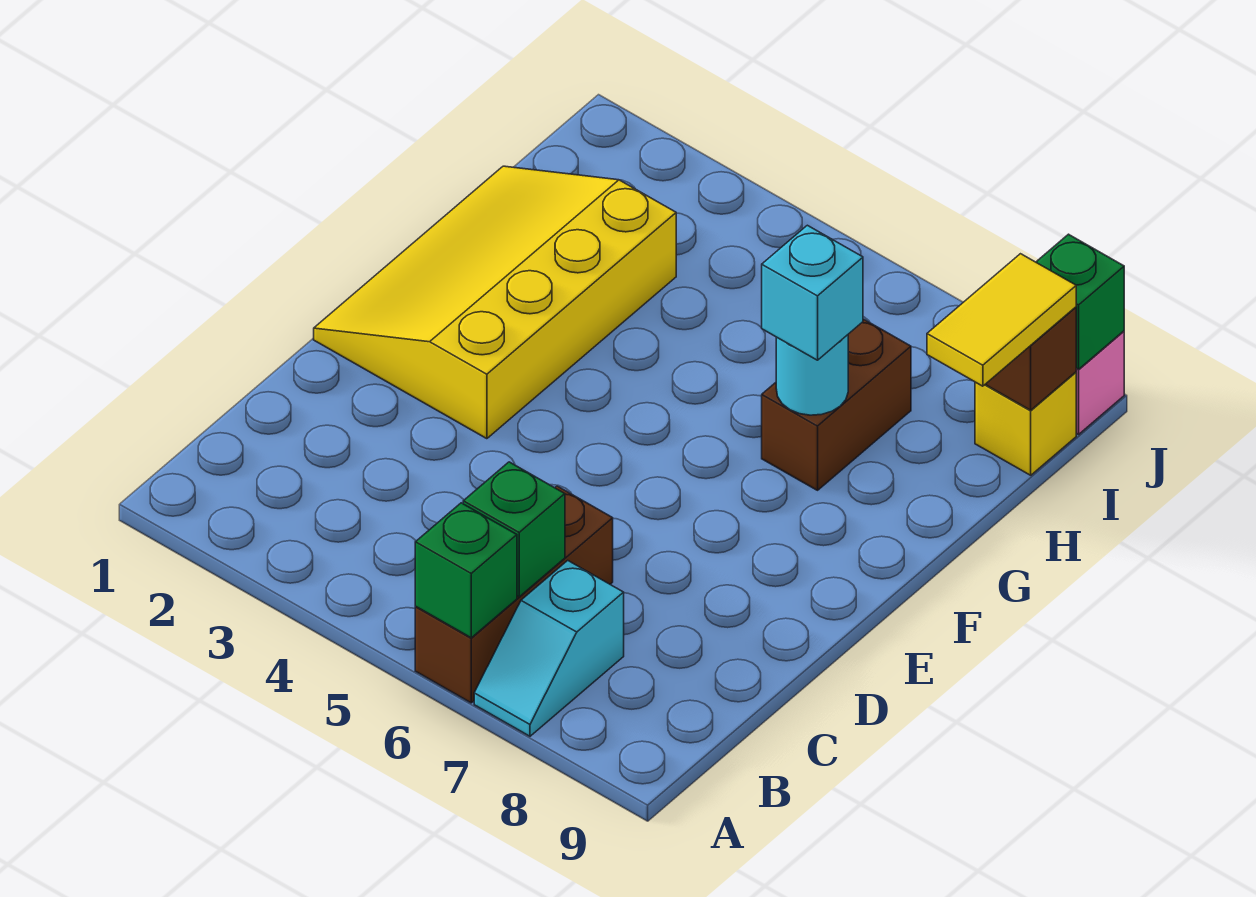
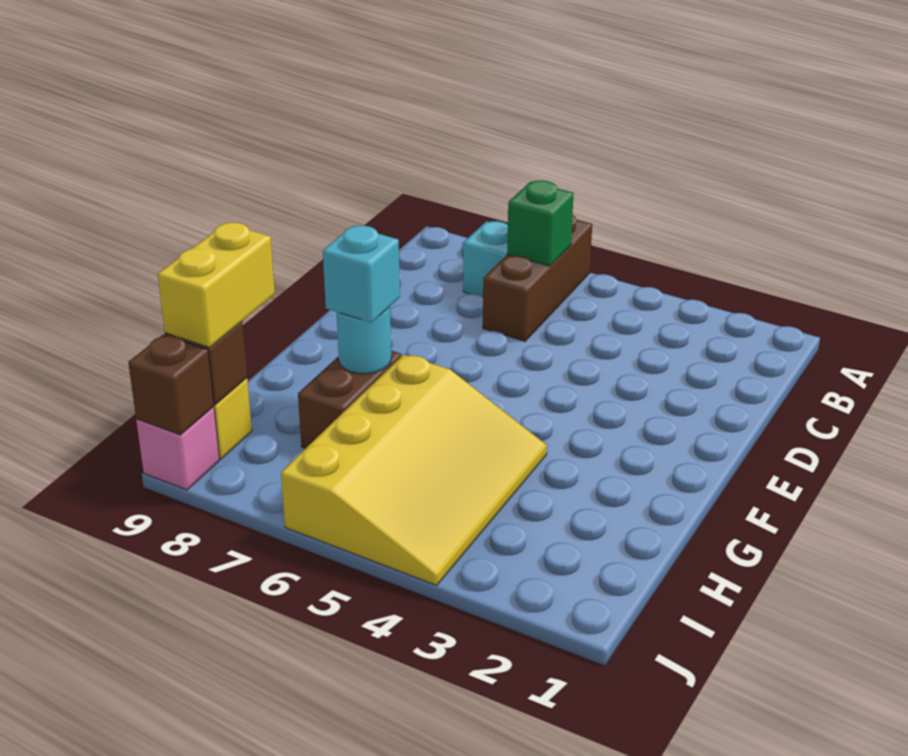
green 1x1 brick [415,503,517,638] -> none
yellow 3x4 slope [314,166,676,439] -> yellow 3x4 slope moved to [281,355,547,585]
yellow 1x2 tile [927,254,1076,386] -> yellow 1x2 brick [158,223,275,348]
green 1x1 brick [1036,234,1124,369] -> brown 1x1 brick [128,335,214,435]

